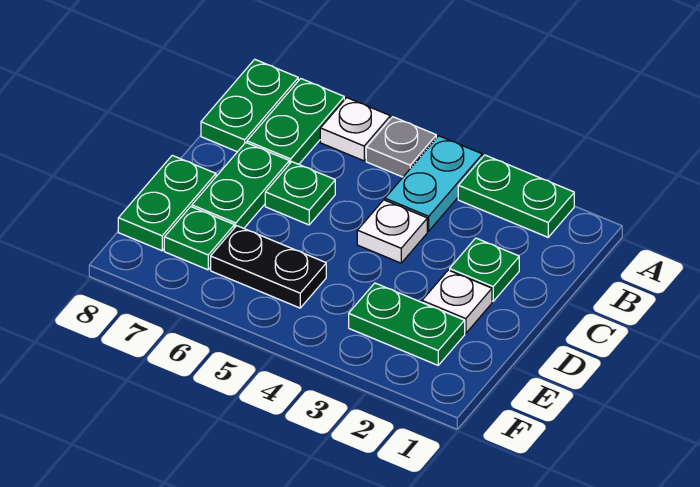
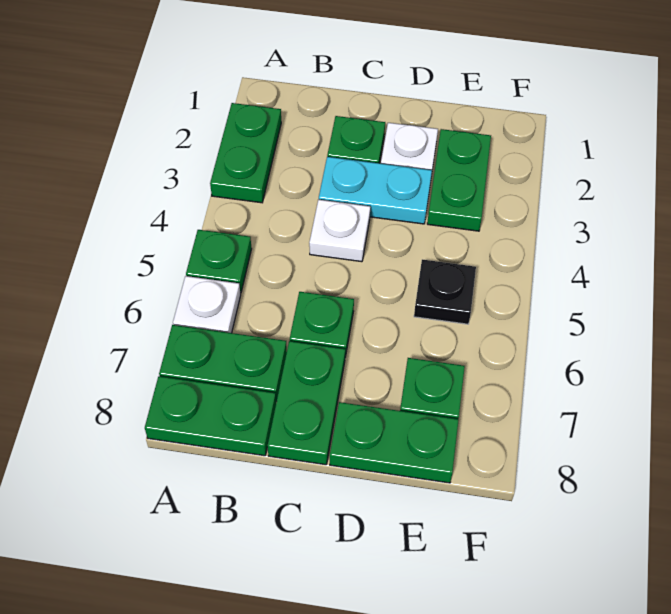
cyan 1x2 plate [385,136,482,231] -> cyan 1x2 plate moved to [319,157,432,224]
grey 1x1 plate [366,117,436,177] -> green 1x1 plate [186,230,252,293]
green 1x2 plate [192,143,289,228] -> green 1x2 plate turned to [267,341,345,465]
black 1x2 plate [211,226,326,308] -> black 1x1 plate [414,259,476,324]

